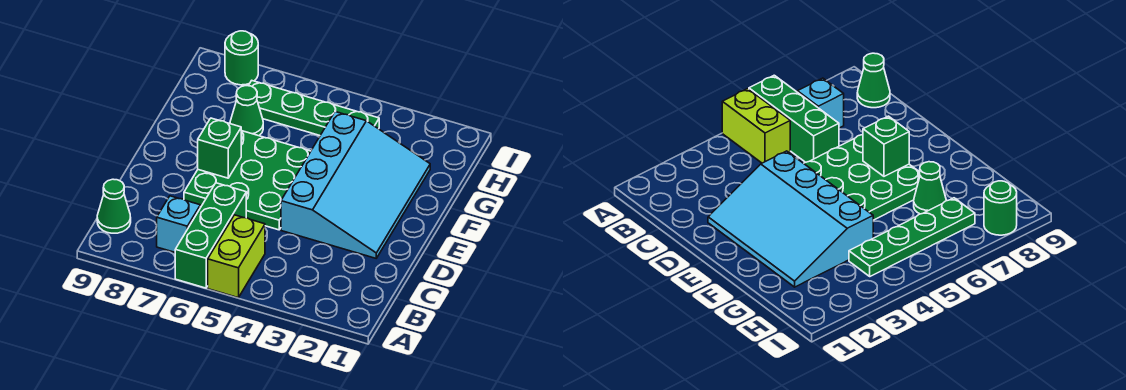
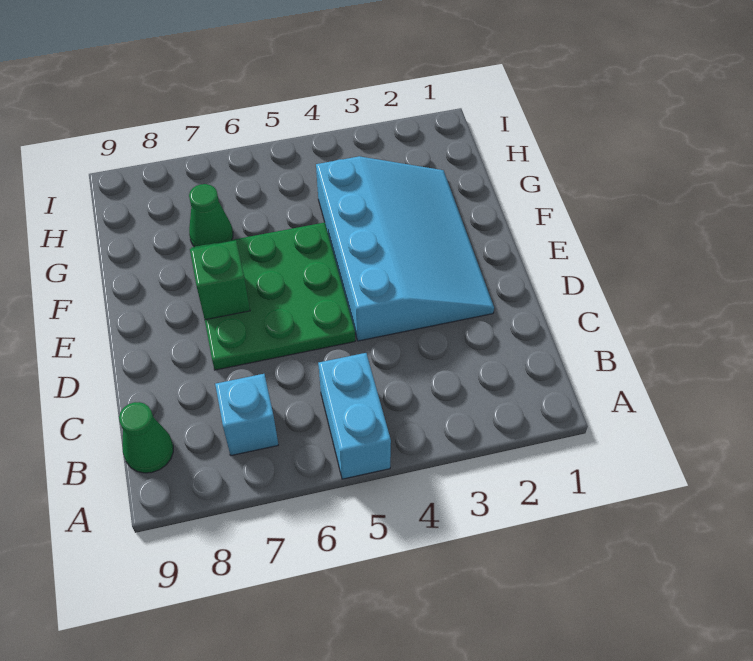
lime 1x2 brick [208,215,265,298] -> cyan 1x2 brick [318,353,391,479]
green 1x3 brick [175,183,246,288] -> none
green 1x4 plate [248,81,379,135] -> none
green 1x1 round brick [225,31,258,85] -> none

